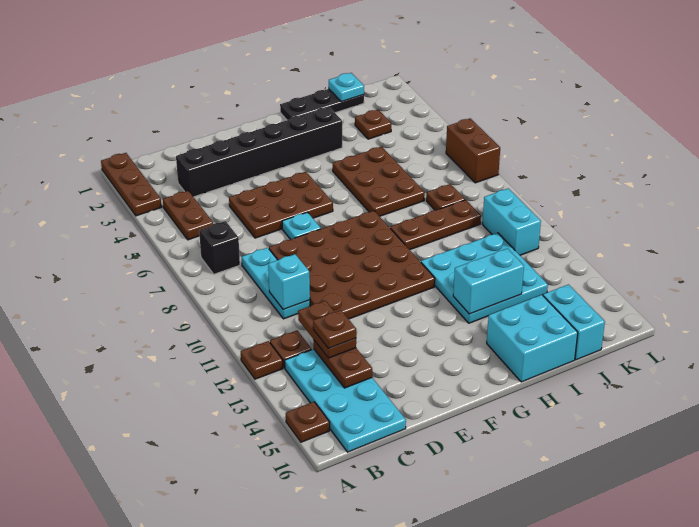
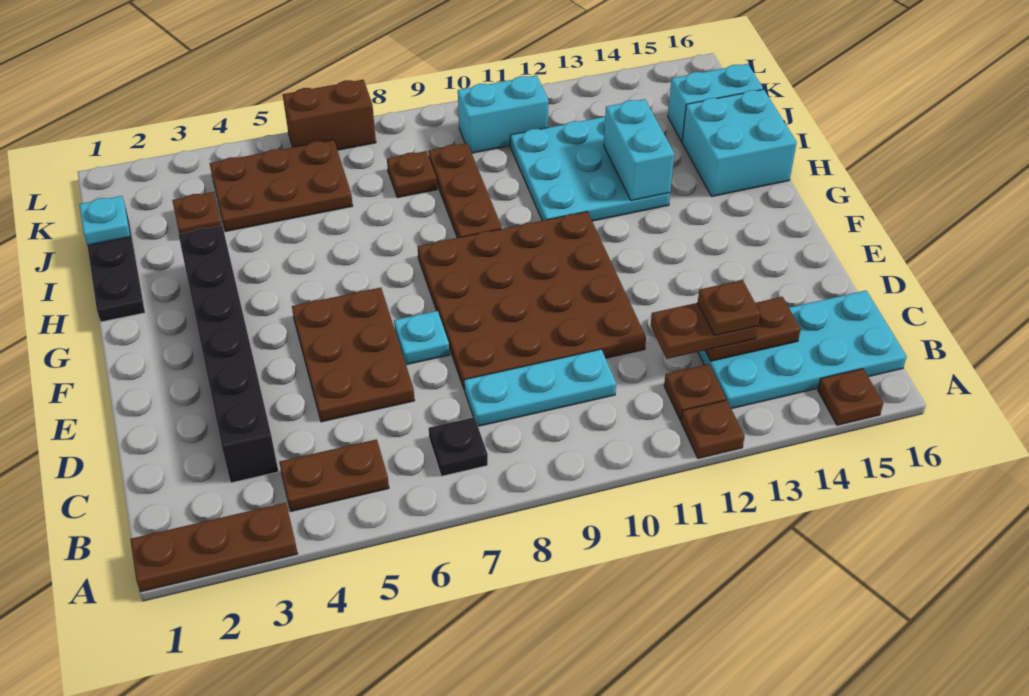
black 1x1 brick [199,221,240,274] -> black 1x1 plate [429,417,488,476]
cyan 1x1 brick [268,254,310,310] -> none
brown 2x3 plate [333,147,425,216] -> brown 2x3 plate moved to [210,140,353,232]

